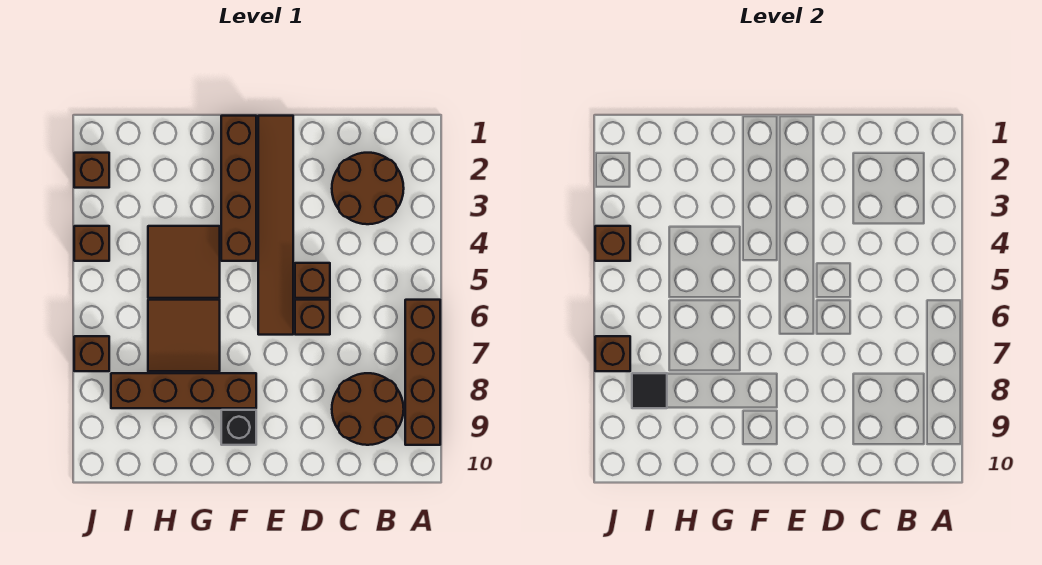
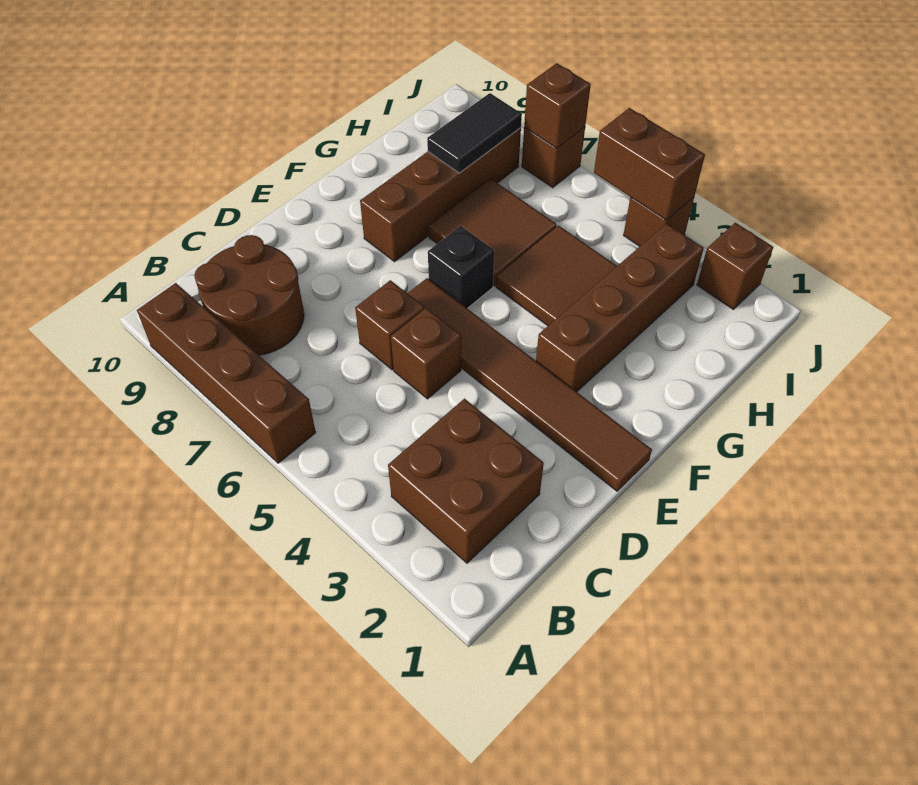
brown 2x2 round brick [332,153,404,224] -> brown 2x2 brick [388,399,544,563]
brown 1x4 brick [221,116,256,261] -> brown 1x4 brick turned to [536,223,704,392]
black 1x1 brick [221,410,256,445] -> black 1x1 brick moved to [428,226,494,308]
black 1x1 tile [632,373,667,408] -> black 1x2 tile [427,93,522,173]
brown 1x1 brick [595,226,630,261] -> brown 1x2 brick [594,108,705,220]

